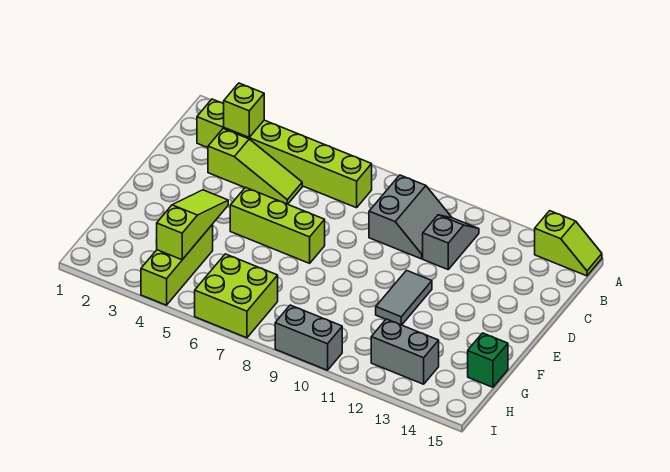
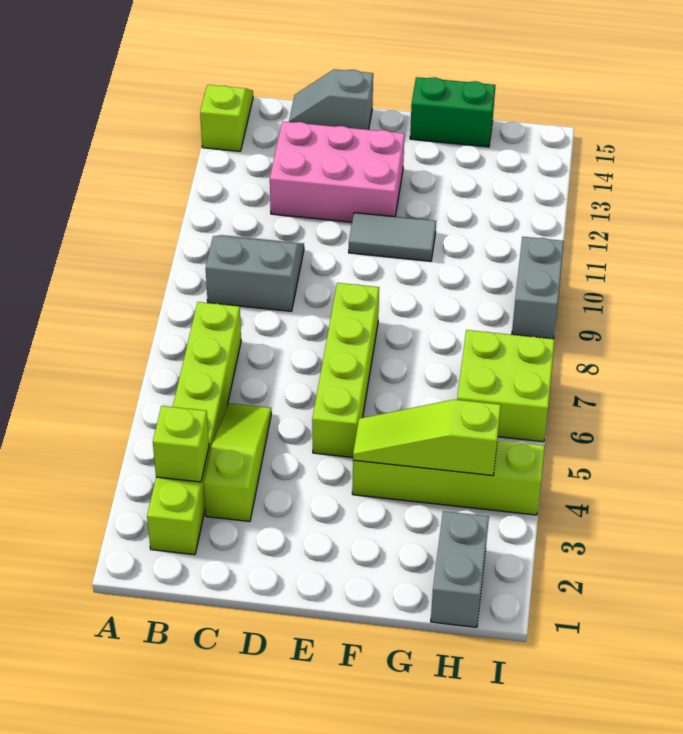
grey 1x2 slope [423,215,479,269] -> grey 1x2 slope moved to [289,69,373,130]
none -> pink 2x3 brick [270,121,405,222]
lime 1x3 brick [230,187,325,263] -> lime 1x4 brick [312,283,379,457]
lime 1x3 brick [141,224,213,305] -> lime 1x4 brick [352,440,545,515]
green 1x1 brick [468,333,508,387] -> green 1x2 brick [410,77,495,147]
grey 1x2 brick [371,319,439,384] -> grey 1x2 brick moved to [431,511,489,627]

